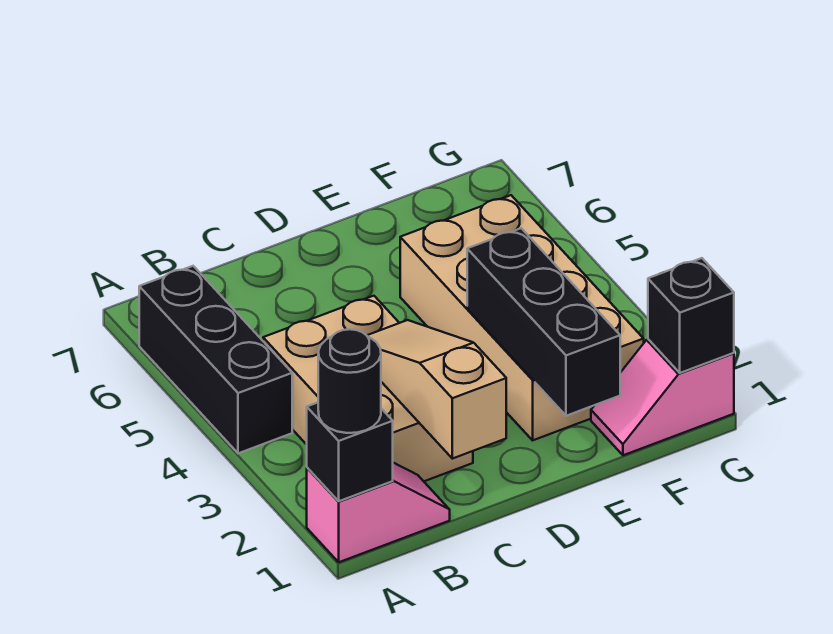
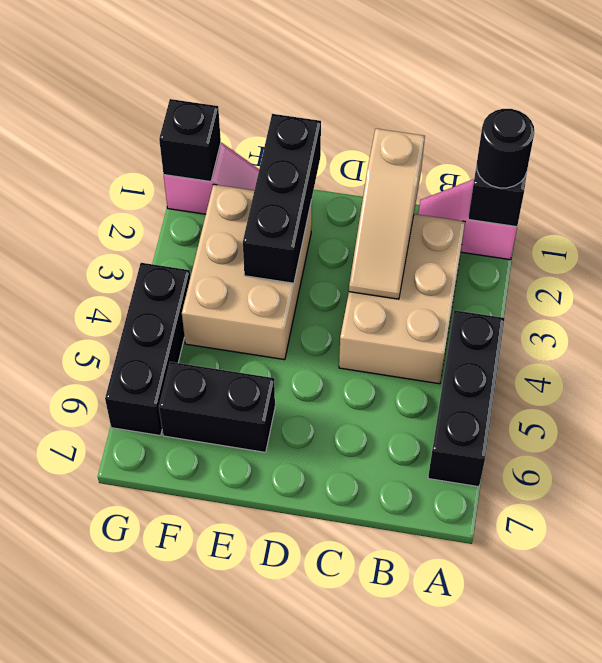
tan 2x4 brick [400,195,644,440] -> tan 2x3 brick [182,184,312,360]
none -> black 1x2 brick [159,362,275,452]
none -> black 1x3 brick [105,263,190,436]

